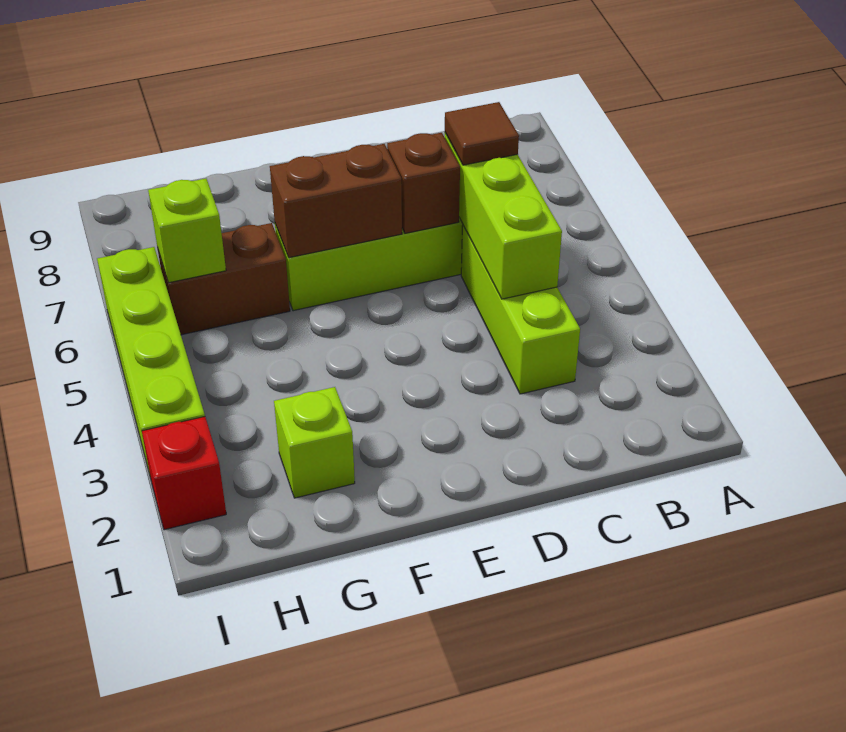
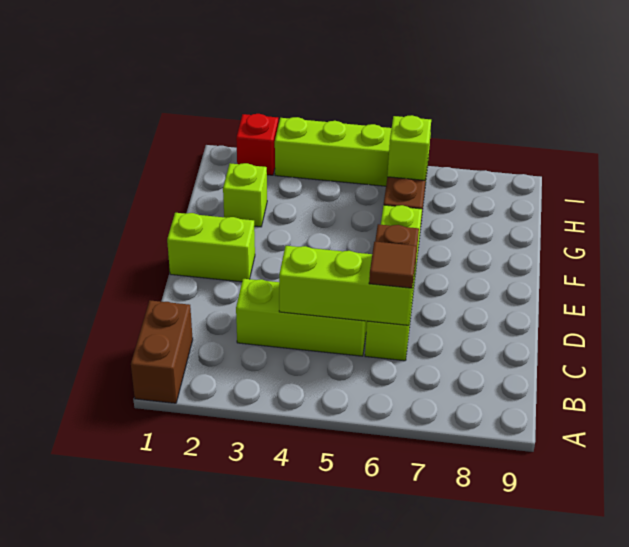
none -> lime 1x2 brick [167,213,255,282]
brown 1x2 brick [270,144,402,258] -> brown 1x2 brick moved to [131,300,193,403]

